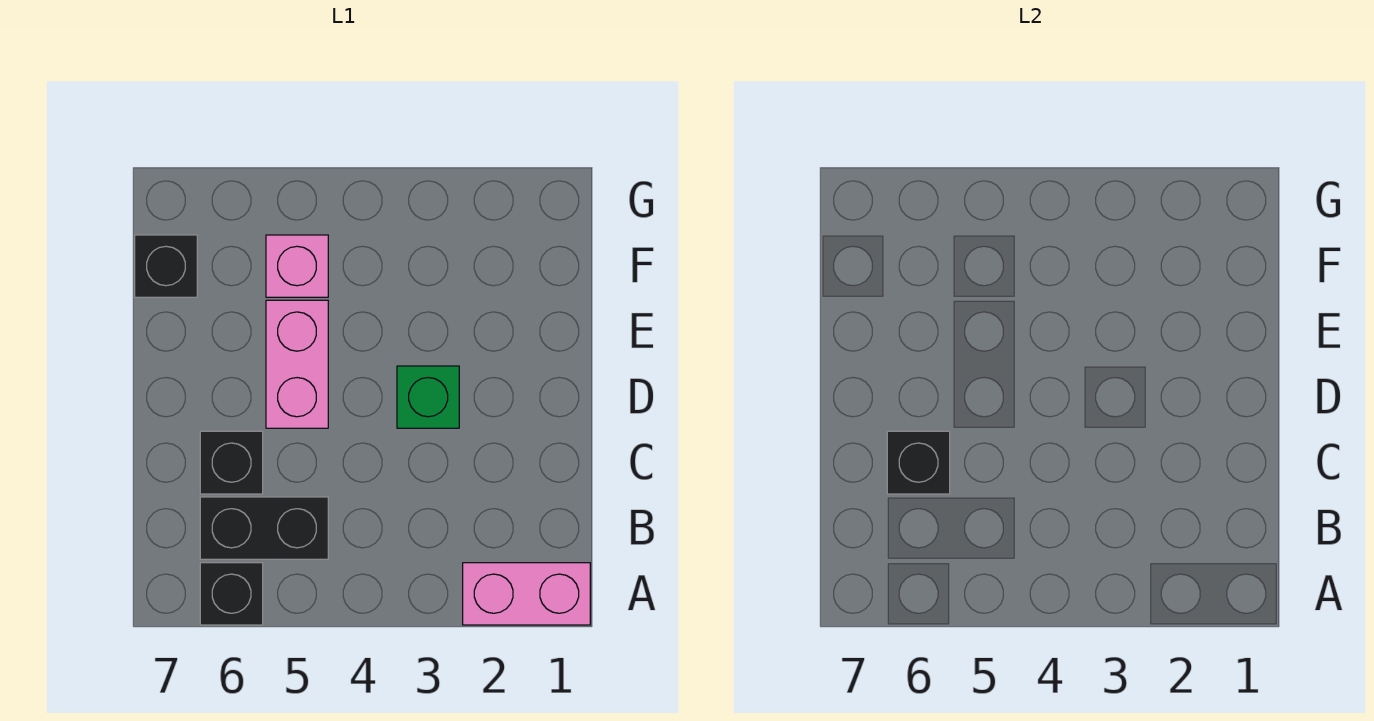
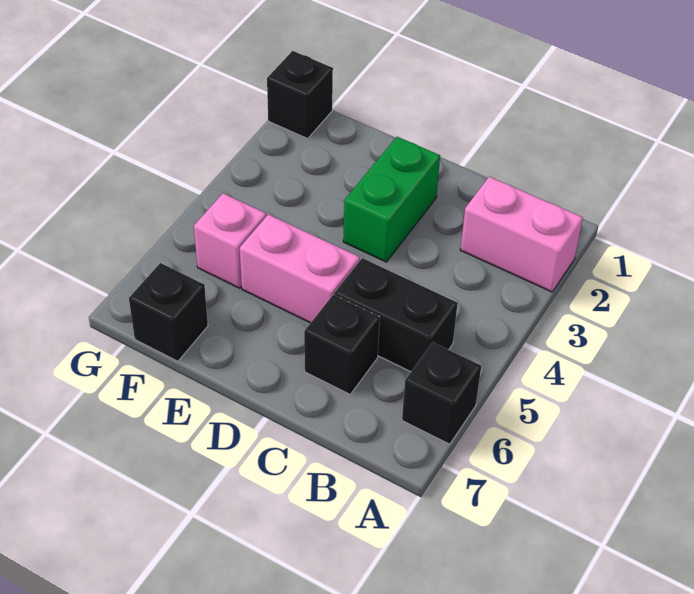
pink 1x2 brick [463,563,590,625] -> pink 1x2 brick turned to [460,177,583,292]
black 1x2 brick [200,497,328,559] -> black 1x2 brick turned to [334,258,458,372]
black 1x1 brick [887,431,950,494] -> black 1x1 brick moved to [267,51,333,138]
green 1x1 brick [397,366,459,428] -> green 1x2 brick [343,137,440,262]

